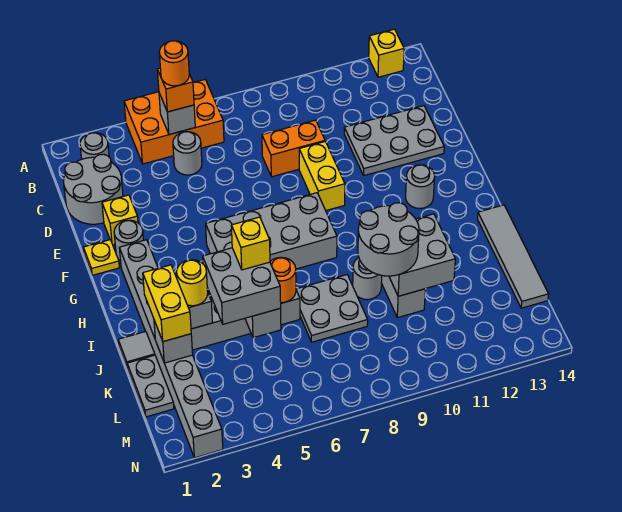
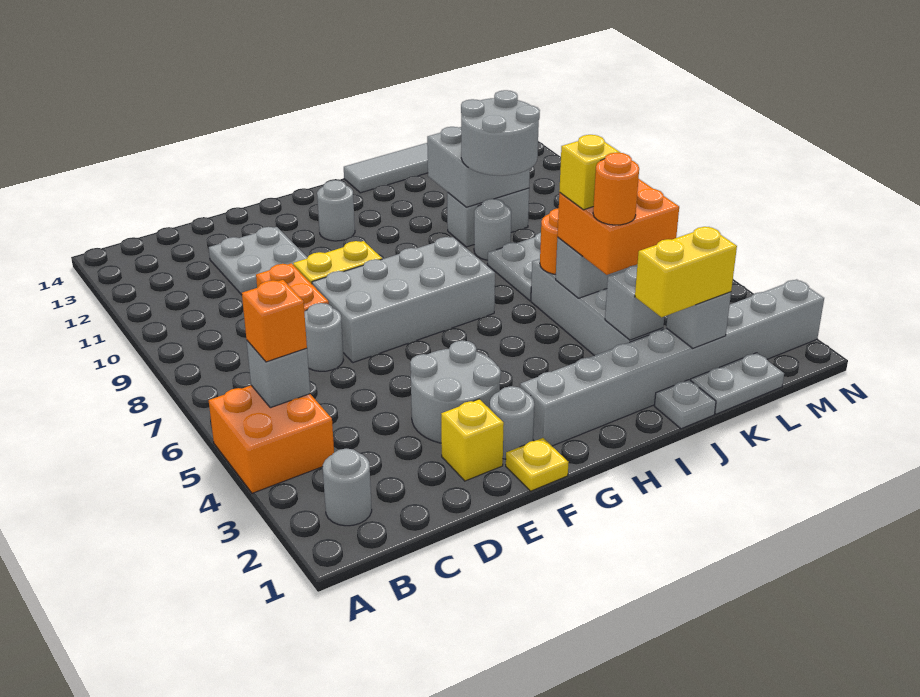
orange 2x3 brick [124,80,224,164] -> orange 2x2 brick [209,385,334,493]
yellow 1x1 brick [369,29,404,77] -> none
orange 1x1 round brick [159,41,189,86] -> orange 1x1 round brick moved to [593,152,639,225]
grey 2x2 round brick [64,154,123,224] -> grey 2x2 round brick moved to [410,340,501,443]
grey 1x1 round brick [173,132,202,175] -> grey 1x1 round brick moved to [304,303,343,371]
grey 2x3 plate [344,106,444,176] -> grey 2x2 plate [209,227,308,295]
grey 2x4 brick [206,193,337,269] -> grey 2x4 brick turned to [312,237,495,363]
grey 1x1 tile [118,331,155,368] -> grey 1x1 plate [654,380,716,429]
yellow 1x1 round brick [177,260,208,306] -> none
grey 2x2 brick [203,248,281,324] -> orange 2x2 brick [557,179,679,275]

